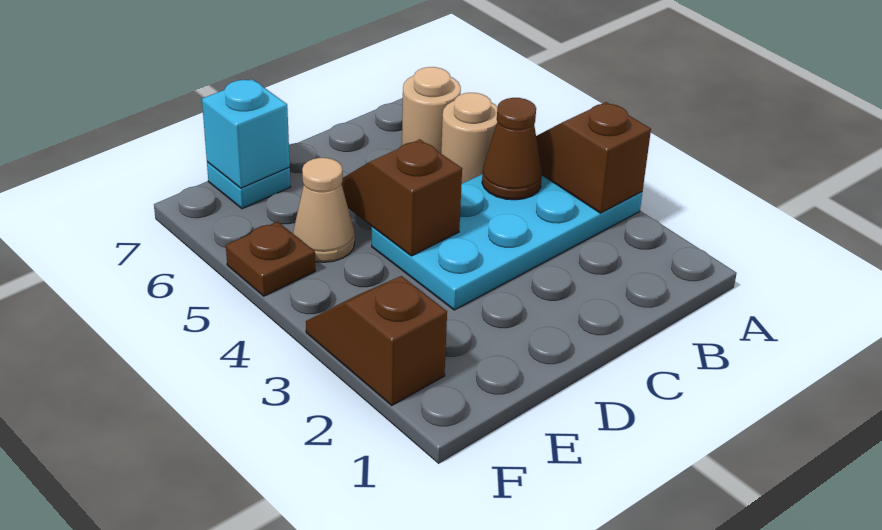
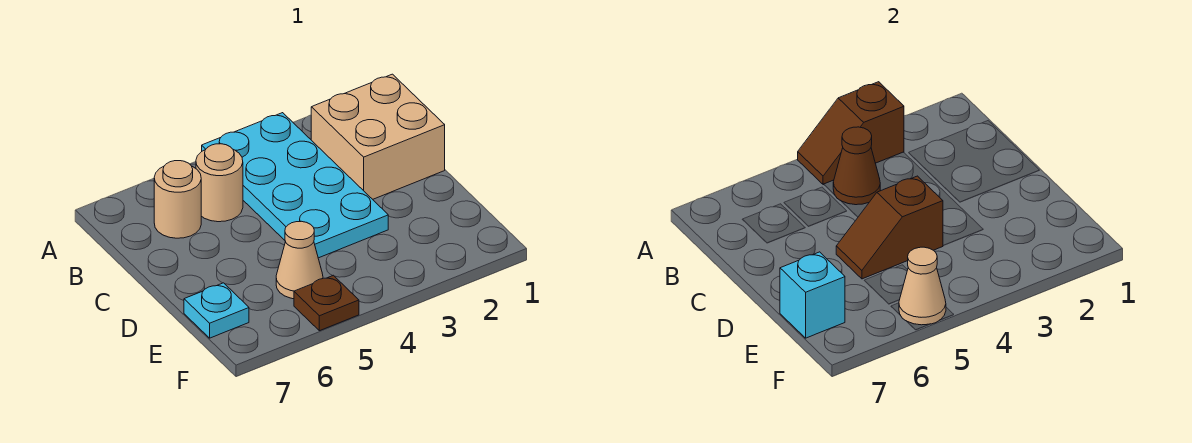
none -> tan 2x2 brick [311,74,445,199]
brown 1x2 slope [306,276,447,405] -> none
none -> tan 1x1 cone [899,247,946,325]

